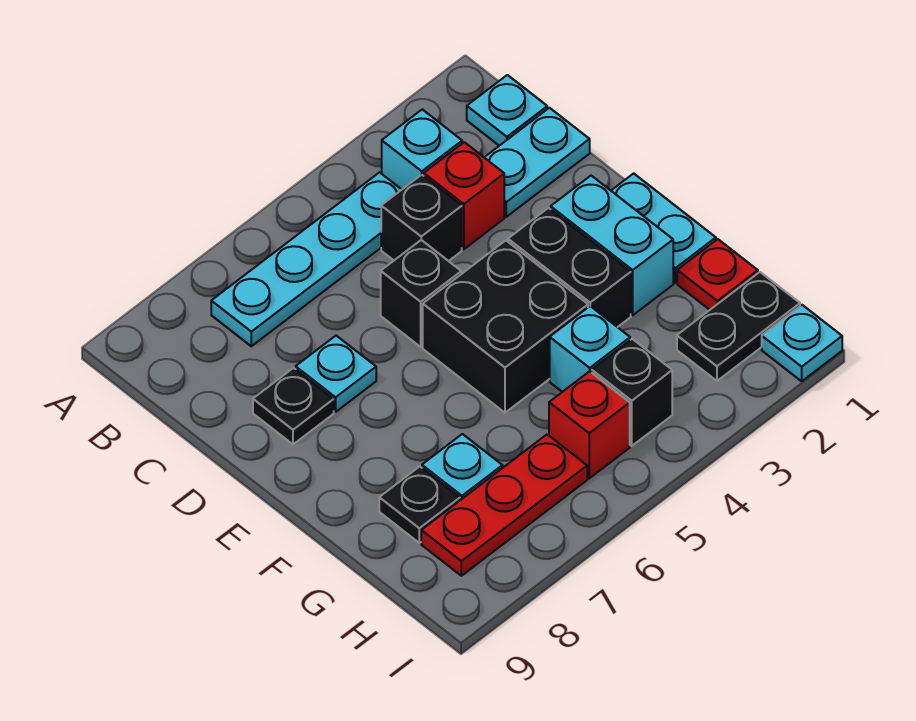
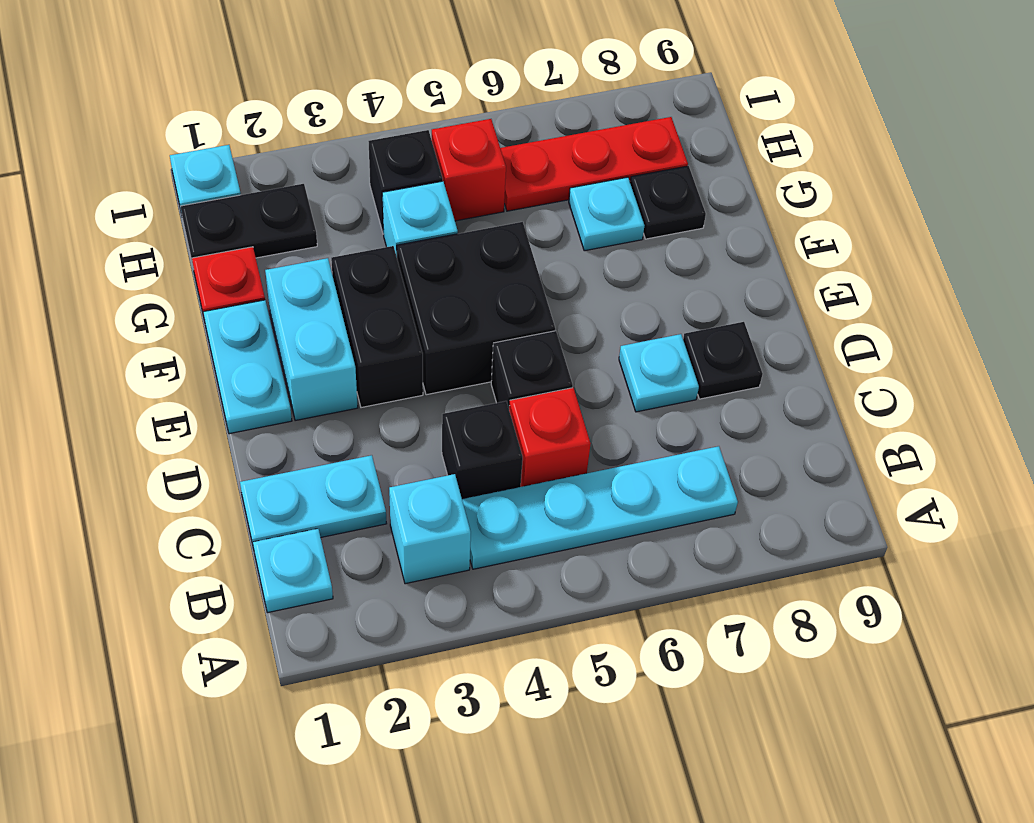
red 1x1 brick [424,142,504,249] -> red 1x1 brick moved to [509,388,591,487]

